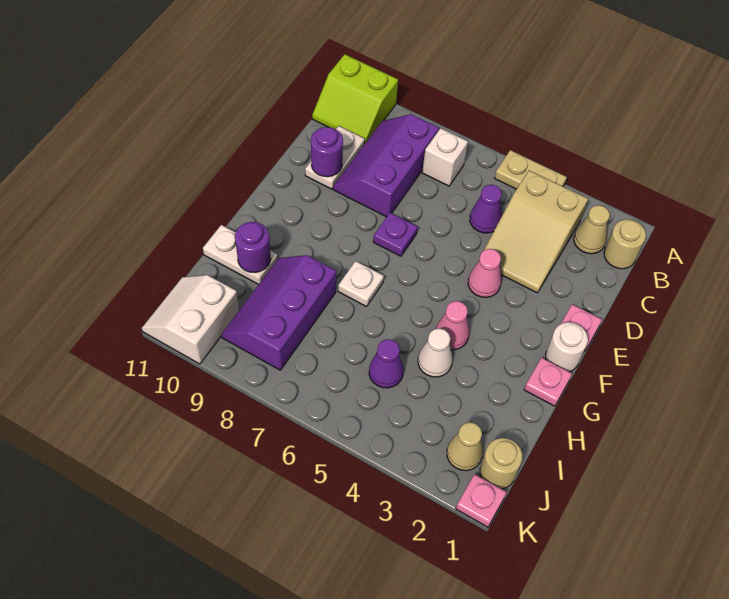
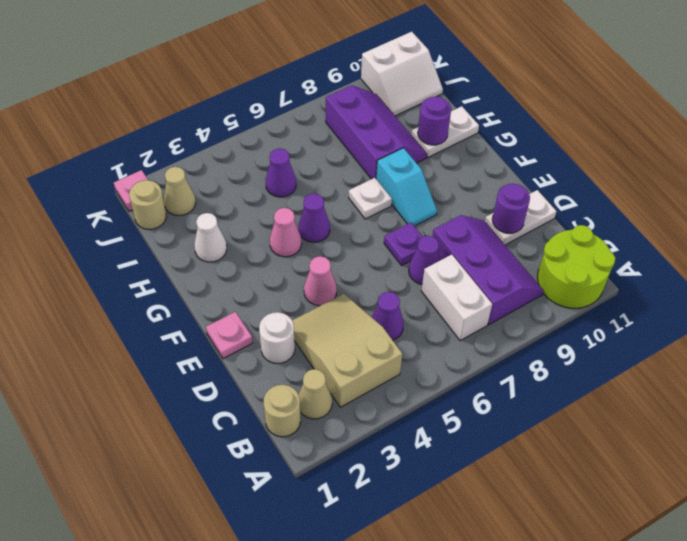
tan 1x2 plate [495,150,567,189] -> none
lime 2x2 slope [312,54,398,143] -> lime 2x2 round brick [538,225,615,308]
white 1x1 brick [422,128,468,186] -> white 1x2 brick [421,255,492,341]
white 1x2 plate [305,126,365,189] -> white 1x2 plate turned to [485,190,556,245]
none -> purple 1x1 cone [409,236,440,284]
white 1x1 round brick [546,322,588,372] -> white 1x1 round brick moved to [259,312,295,363]
none -> cyan 1x2 slope [376,148,437,226]
pink 1x1 plate [524,358,572,406] -> none
none -> purple 1x1 cone [299,193,330,242]
white 1x1 cone [418,329,452,377] -> white 1x1 cone moved to [194,213,227,262]
white 2x2 slope [142,275,239,364] -> white 2x2 slope turned to [361,32,443,116]

